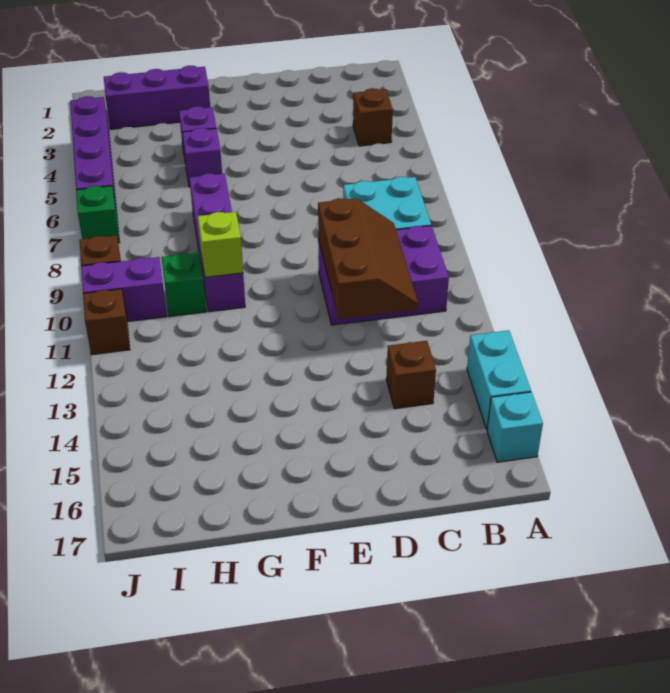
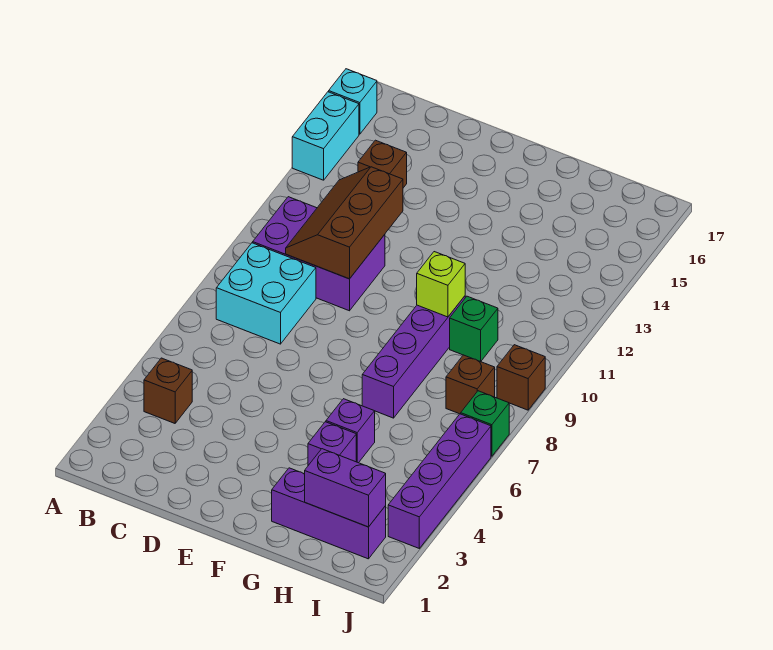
purple 1x2 brick [81,257,167,322] -> purple 1x2 brick moved to [305,449,386,527]
brown 1x1 brick [83,289,130,355] -> brown 1x1 brick moved to [446,355,495,414]

